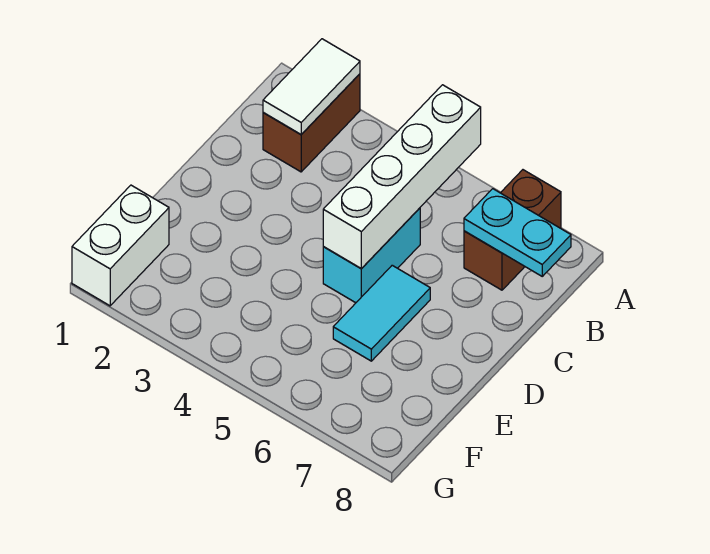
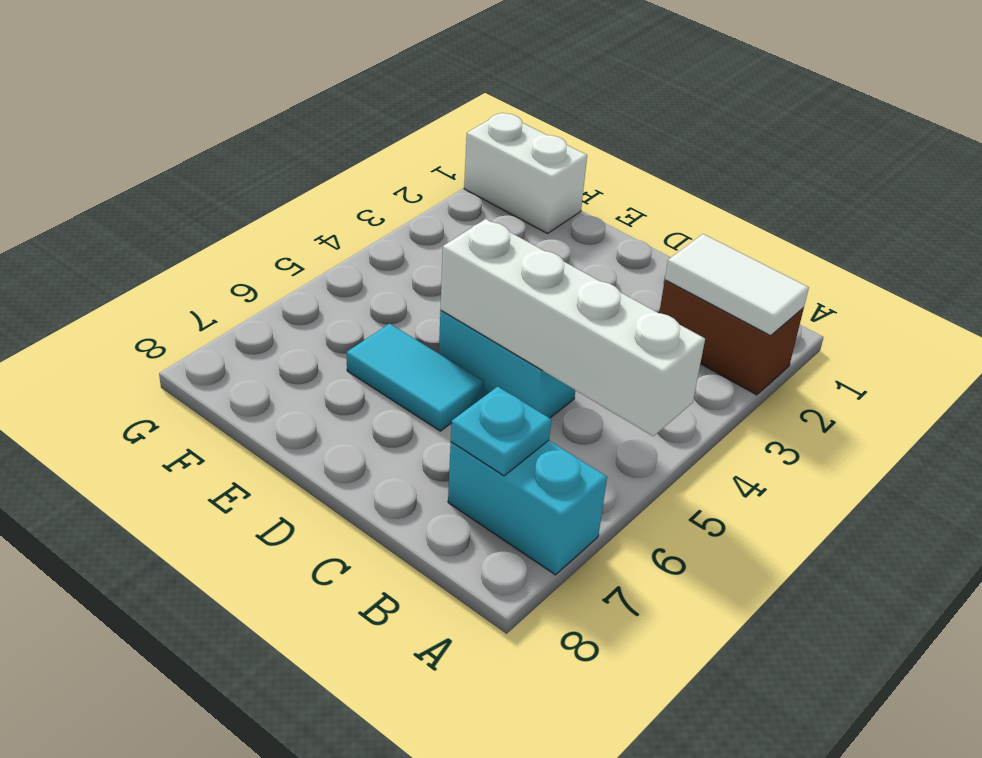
brown 1x2 brick [464,170,561,290] -> cyan 1x2 brick [448,440,607,575]
cyan 1x2 plate [464,189,571,276] -> cyan 1x1 plate [451,387,551,476]

